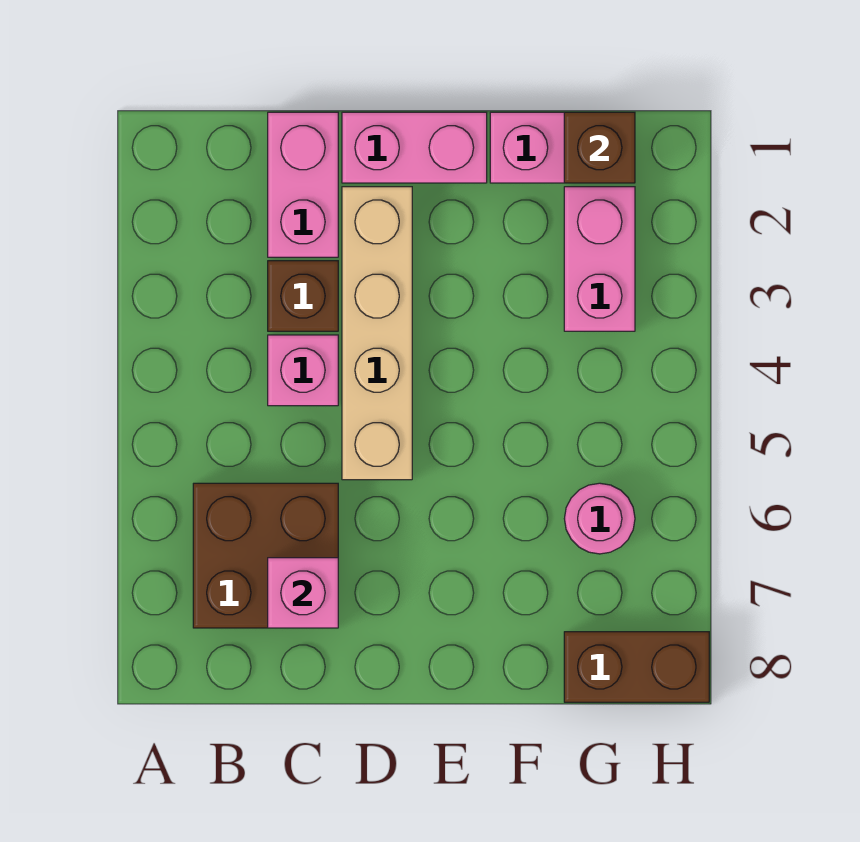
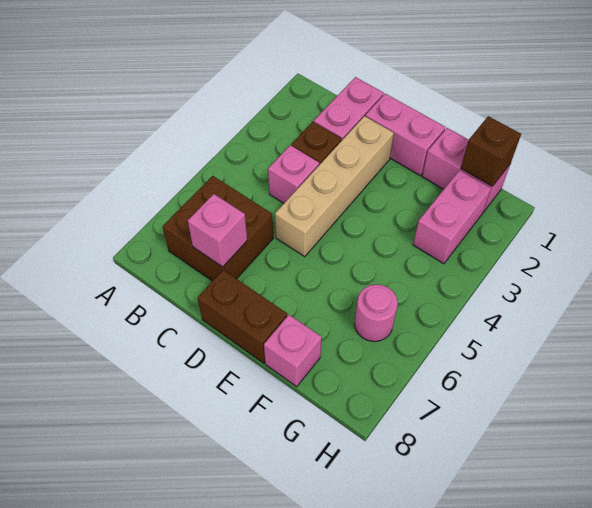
none -> pink 1x1 brick [264,315,322,387]
brown 1x2 brick [564,632,709,702] -> brown 1x2 brick moved to [198,270,287,363]

